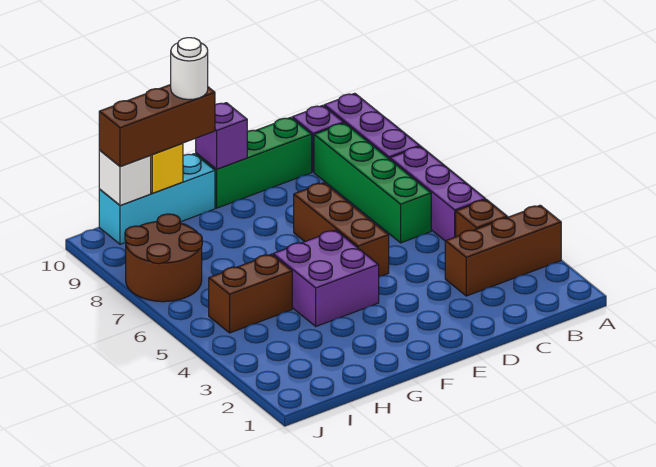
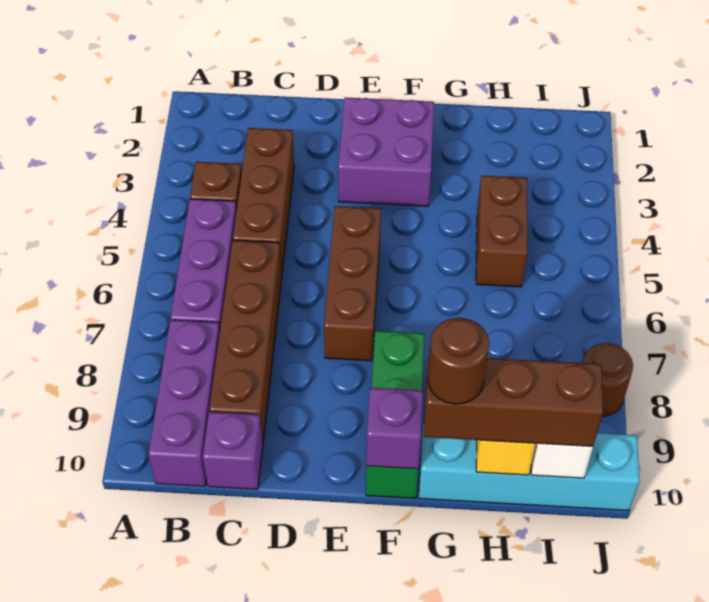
brown 1x3 brick [445,205,561,296] -> brown 1x3 brick turned to [233,128,294,271]
green 1x4 brick [314,123,431,243] -> brown 1x4 brick [209,240,282,441]
green 1x3 brick [196,117,312,208] -> green 1x3 brick turned to [366,331,424,498]
purple 2x2 brick [273,230,379,326] -> purple 2x2 brick moved to [338,97,434,206]
cyan 1x3 brick [99,154,215,244] -> cyan 1x4 brick [419,424,640,511]
white 1x1 round brick [171,38,208,100] -> brown 1x1 round brick [428,318,489,404]
brown 1x2 brick [209,254,292,333] -> brown 1x2 brick turned to [476,176,527,287]
brown 2x2 round brick [125,214,202,302] -> brown 1x1 round brick [583,343,633,416]

